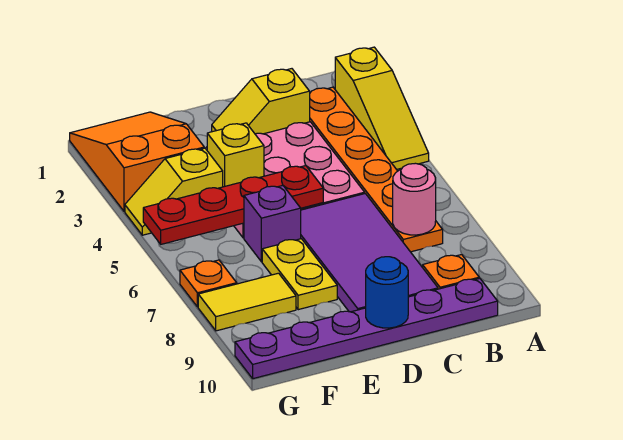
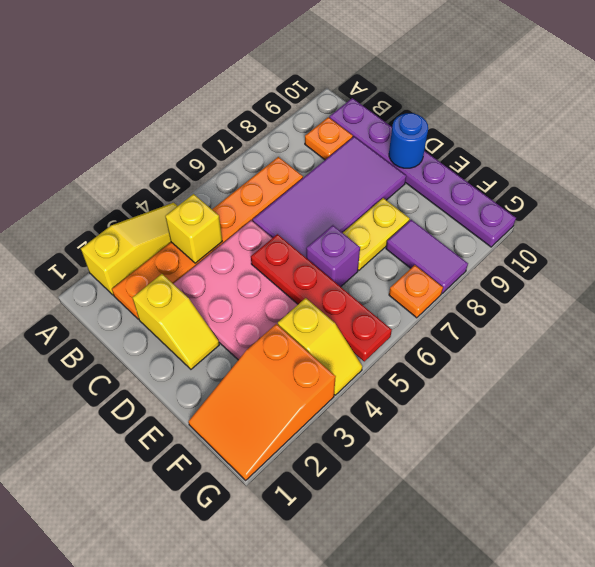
pink 1x1 round brick [393,163,436,235] -> none
yellow 1x1 brick [207,123,264,187] -> yellow 1x1 brick moved to [165,194,222,263]
yellow 1x2 tile [198,273,296,331] -> purple 1x2 tile [386,220,468,293]

